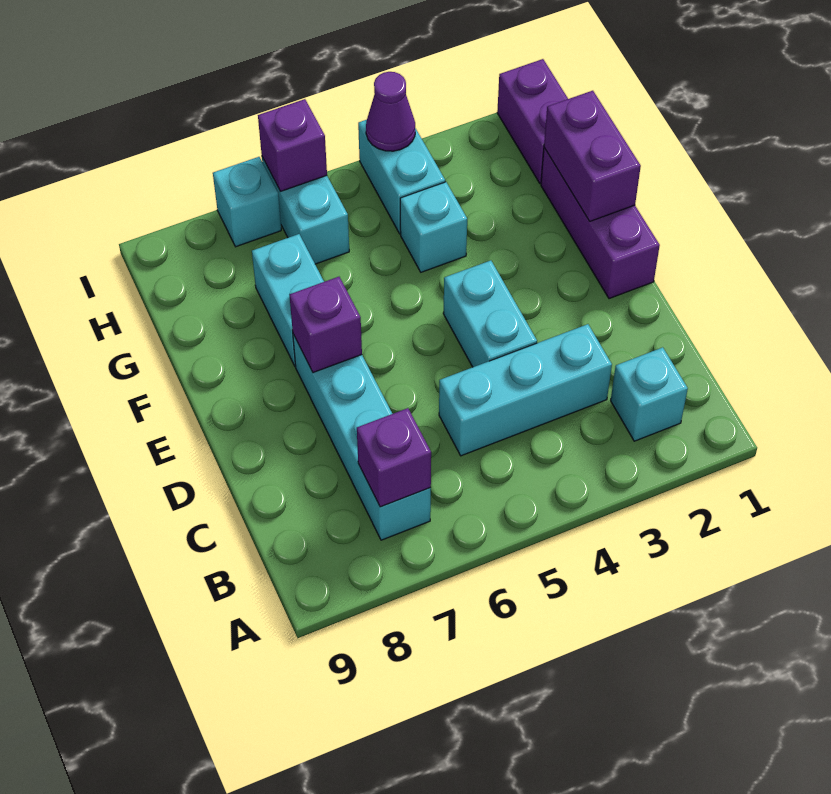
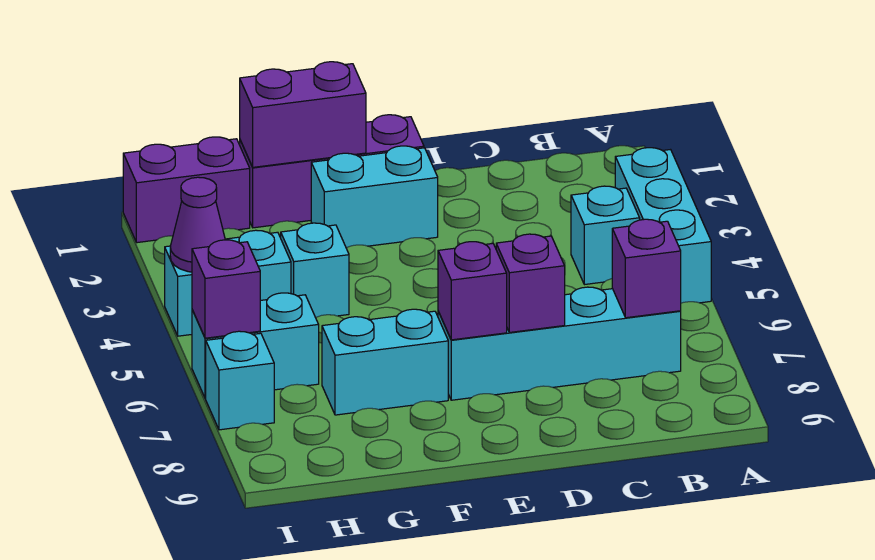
cyan 1x1 brick [611,347,688,441] -> cyan 1x1 brick moved to [571,186,640,285]
cyan 1x3 brick [439,324,612,456] -> cyan 1x3 brick moved to [615,148,711,303]
cyan 1x2 brick [443,260,537,367] -> cyan 1x2 brick moved to [311,146,438,248]
none -> purple 1x1 brick [496,234,565,332]

